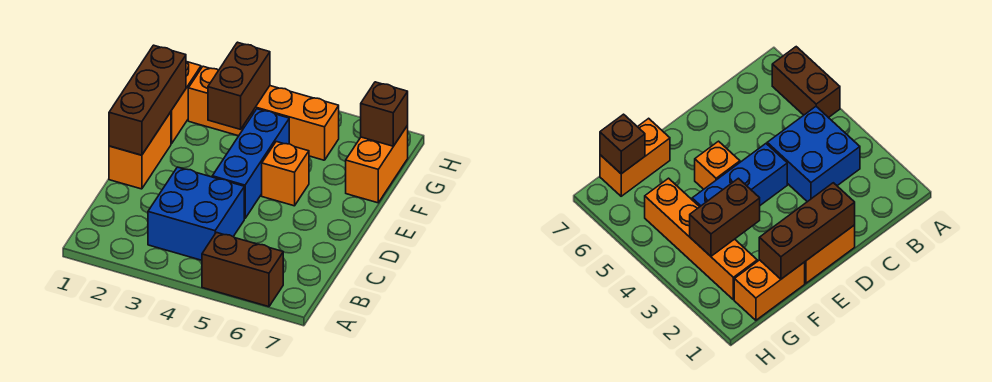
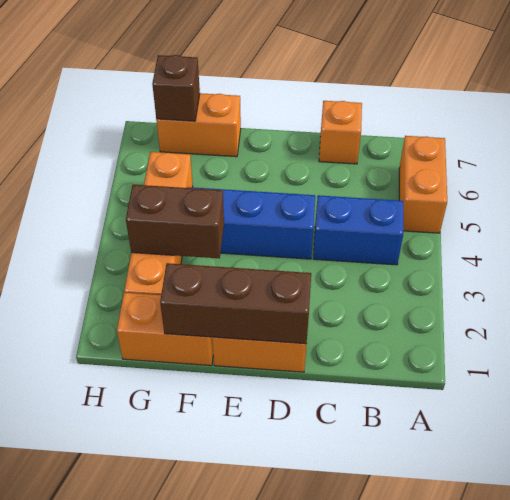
brown 1x2 brick [202,232,283,307] -> orange 1x2 brick [399,136,447,233]
blue 2x2 brick [148,167,244,260] -> blue 1x2 brick [313,195,403,265]
orange 1x1 brick [262,142,309,206] -> orange 1x1 brick moved to [319,101,362,164]

